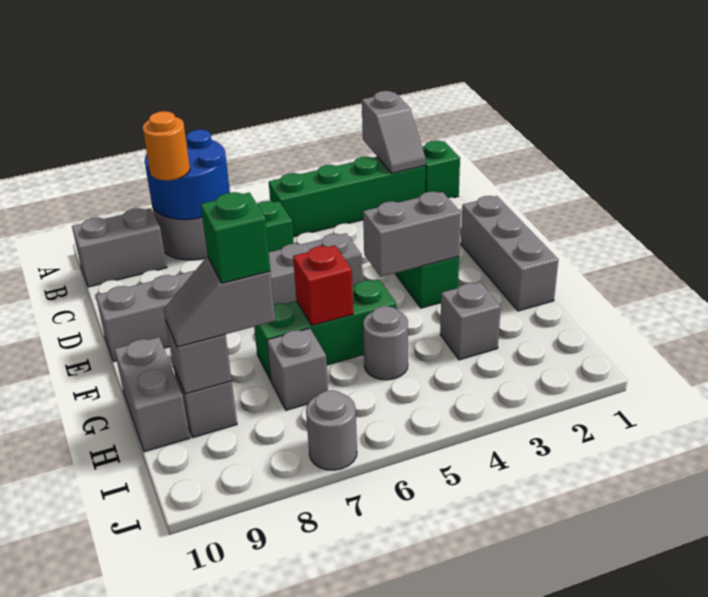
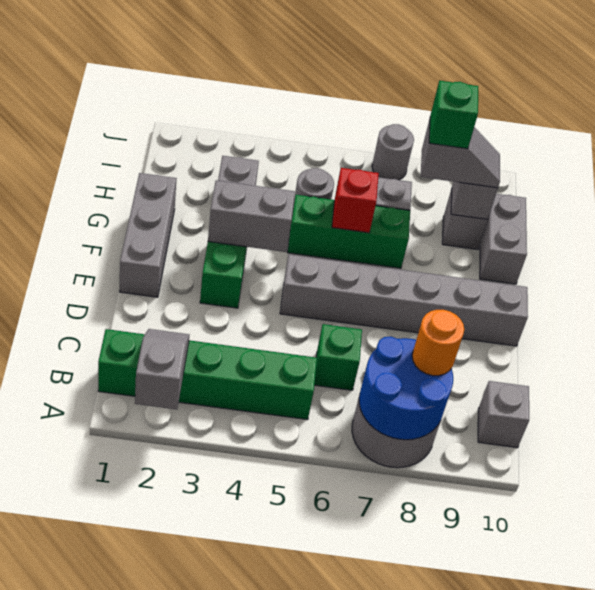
grey 1x2 brick [72,208,167,287] -> grey 1x1 brick [478,381,529,448]

